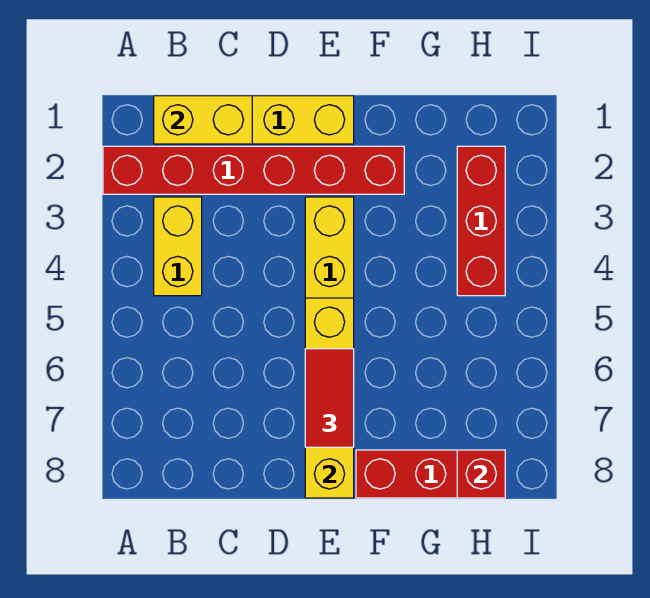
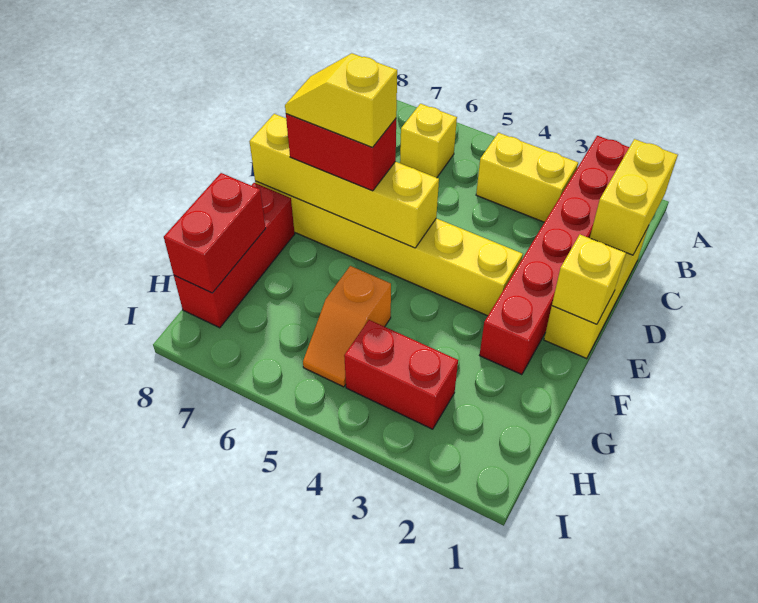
none -> yellow 1x1 brick [400,104,457,178]
none -> yellow 1x1 brick [552,235,626,324]
red 1x2 tile [305,349,354,447] -> red 1x2 brick [286,114,396,191]
none -> yellow 1x2 slope [285,53,397,147]
none -> orange 1x2 slope [303,266,391,387]
red 1x3 brick [457,146,505,296] -> red 1x2 brick [344,320,458,429]
red 1x1 brick [457,450,505,498] -> red 1x2 brick [164,173,266,293]

